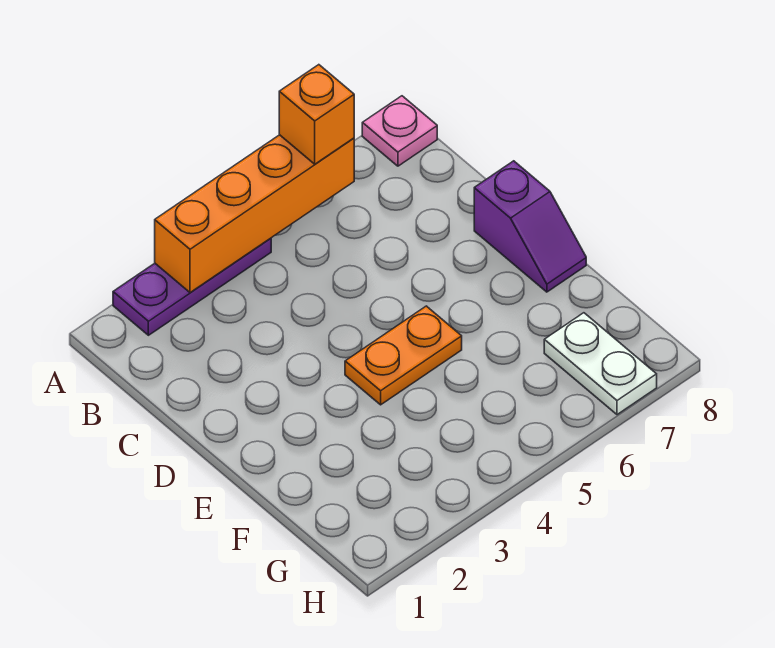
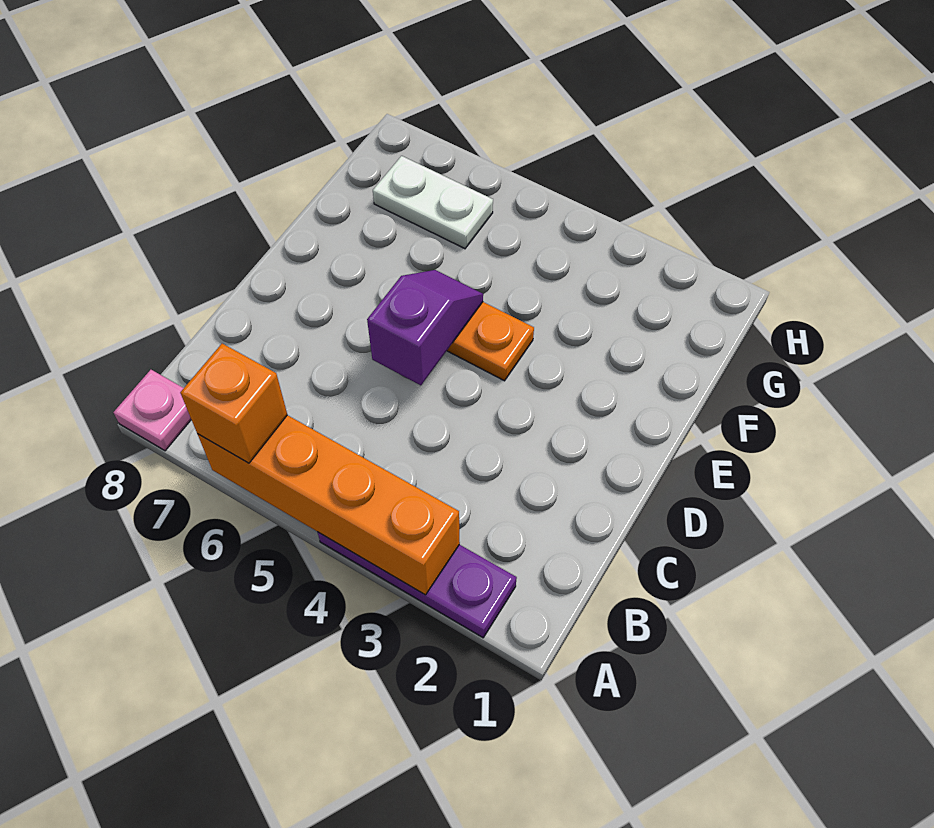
purple 1x2 slope [474,161,586,292] -> purple 1x2 slope moved to [367,270,483,385]
white 1x2 plate [544,313,657,415] -> white 1x2 plate turned to [373,156,493,249]

